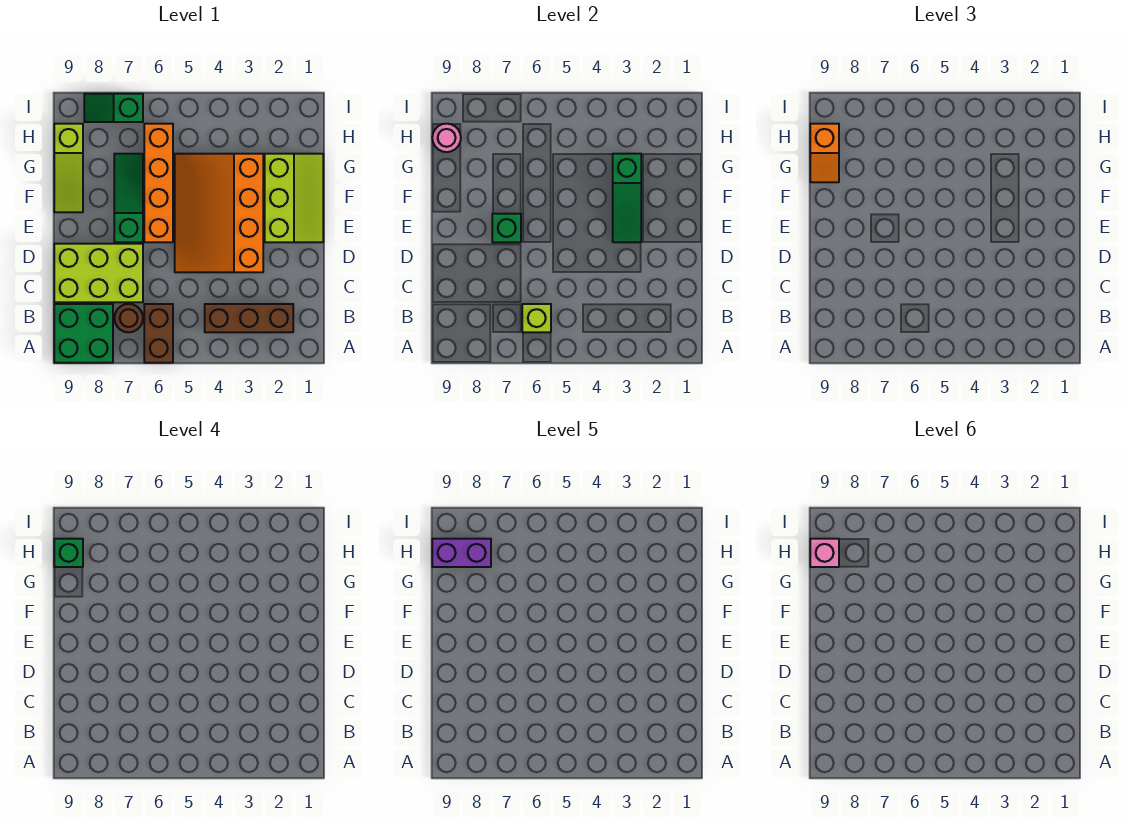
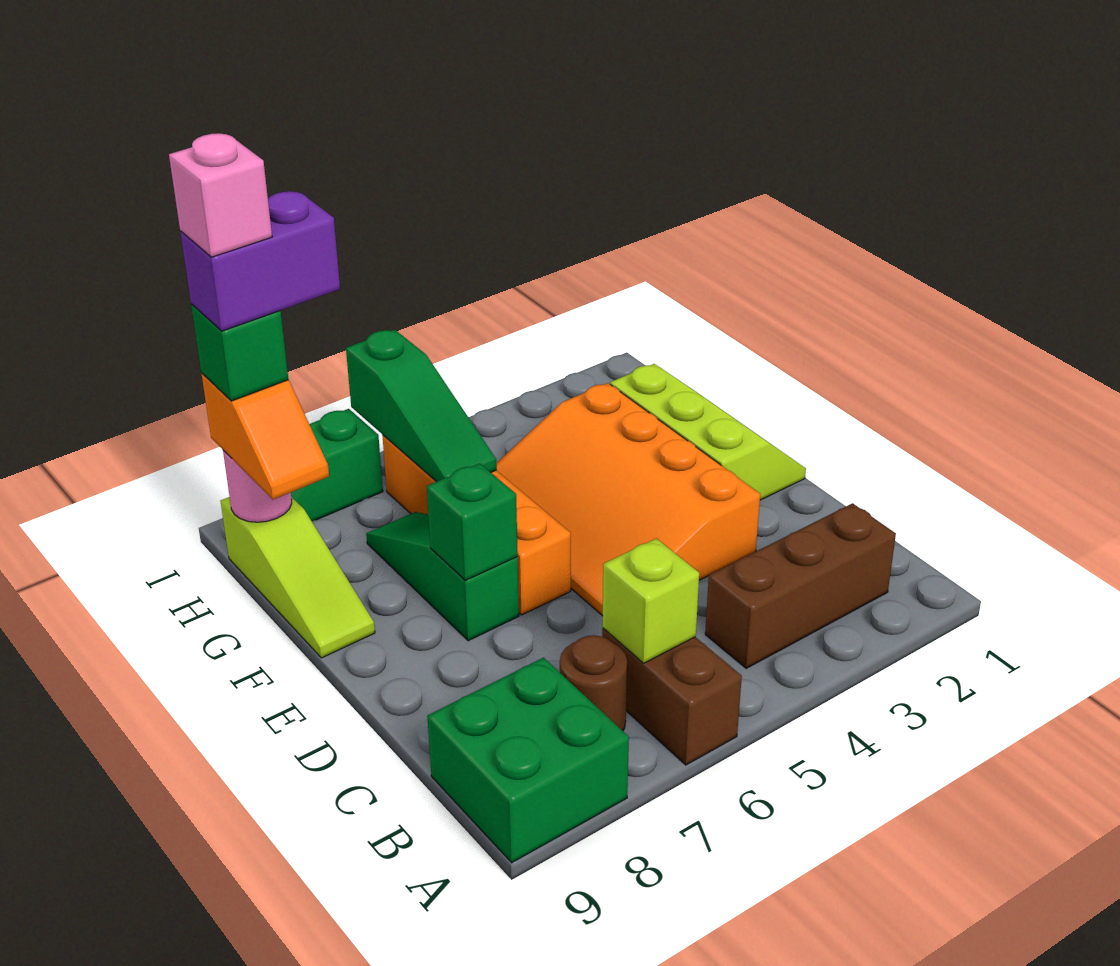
lime 2x3 brick [54,244,143,302] -> none
green 1x3 slope [613,154,641,242] -> green 1x3 slope moved to [346,330,497,482]

